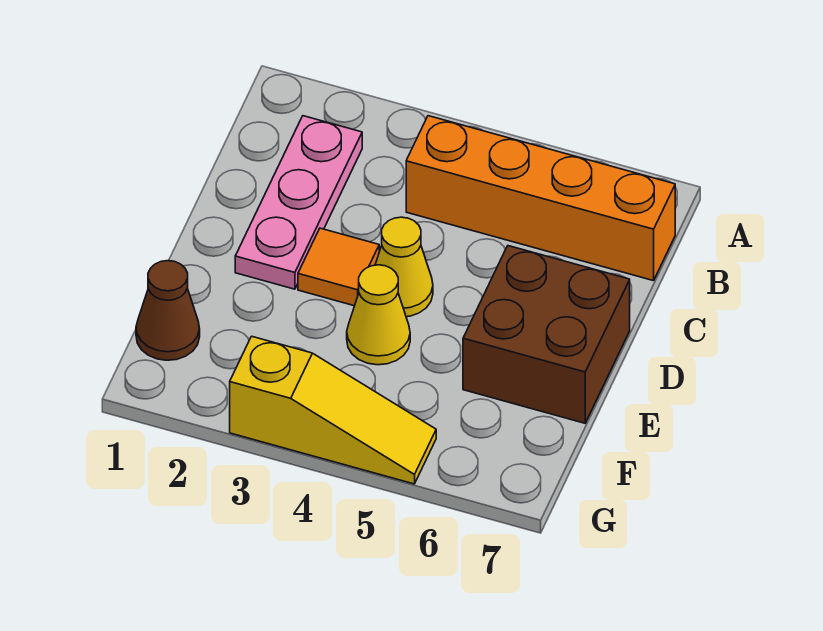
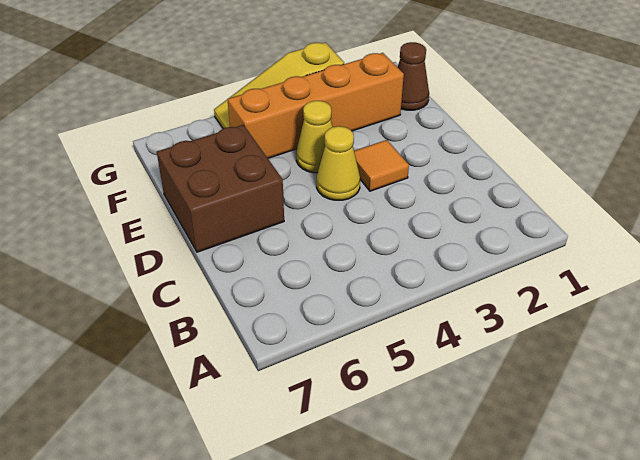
pink 1x3 plate [235,116,362,289] -> none
orange 1x4 brick [406,116,675,281] -> orange 1x4 brick moved to [227,53,404,158]

